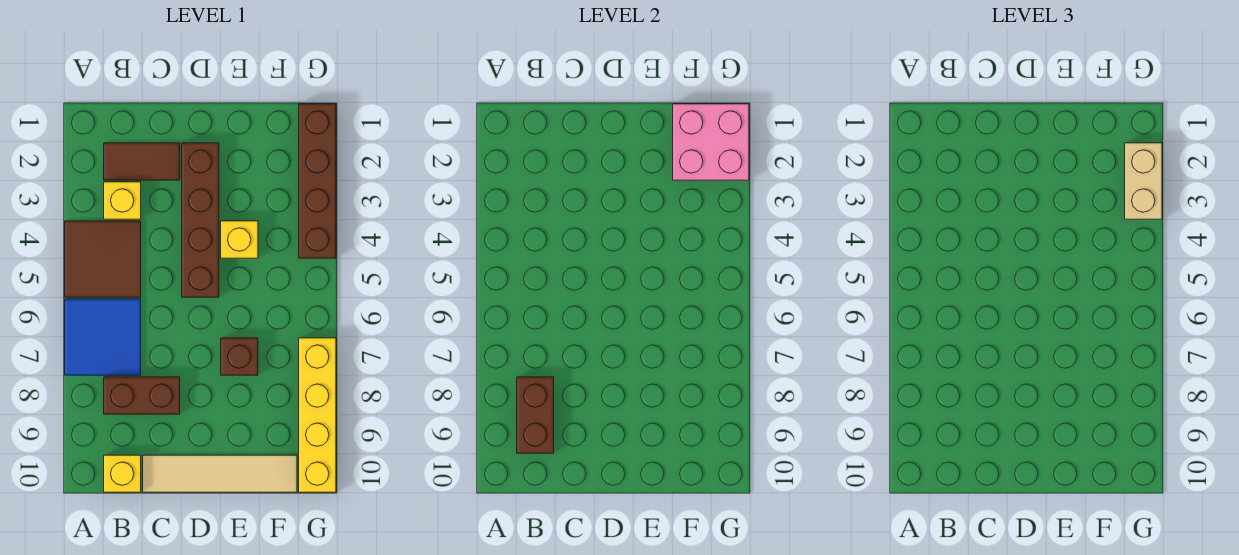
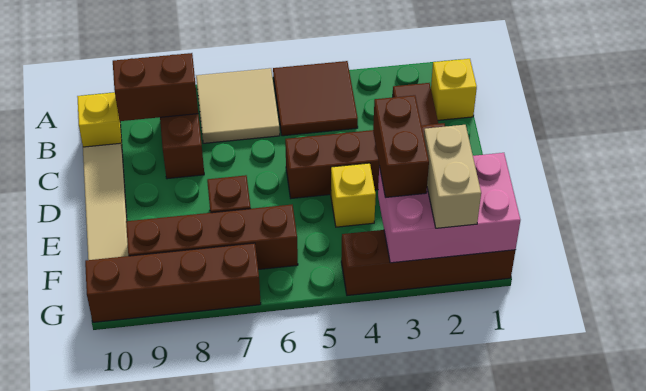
blue 2x2 tile [65,299,141,375] -> tan 2x2 tile [196,68,280,143]
yellow 1x1 brick [104,182,141,219] -> yellow 1x1 brick moved to [431,59,477,120]
none -> brown 1x2 brick [373,95,429,198]
pink 2x2 brick [673,104,749,180] -> pink 2x3 brick [378,153,520,263]
none -> brown 1x4 brick [126,205,298,270]
tan 1x2 brick [1125,143,1162,219] -> tan 1x2 brick turned to [424,125,481,228]
yellow 1x4 brick [299,338,336,492] -> brown 1x4 brick [85,243,261,322]

